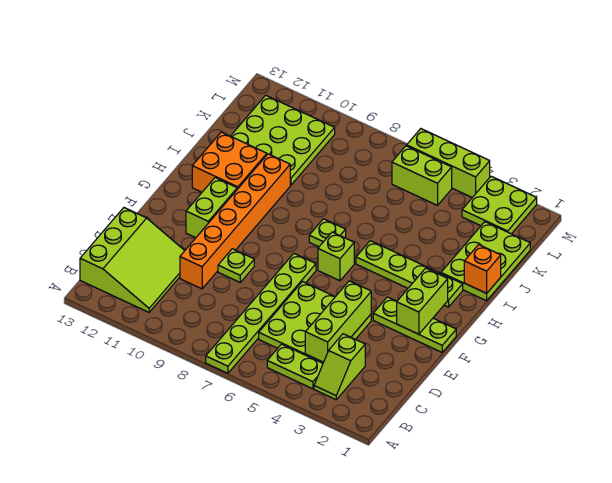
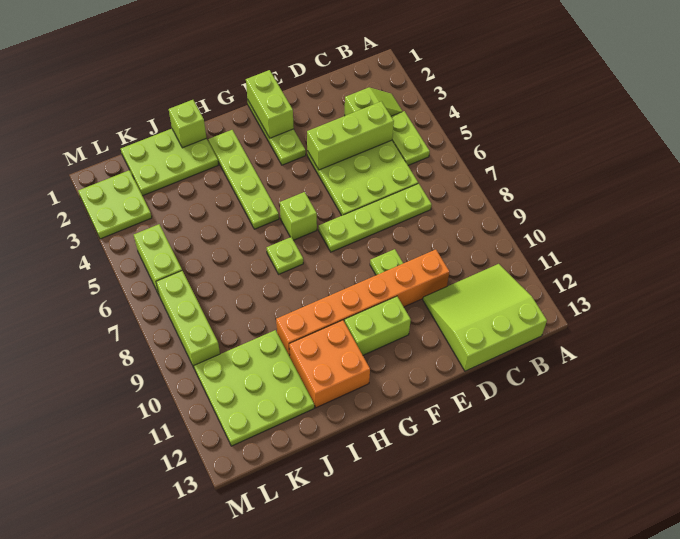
lime 1x6 plate [206,254,316,373] -> lime 1x4 plate [319,184,432,252]
lime 1x2 brick [397,268,448,334] -> lime 1x2 brick turned to [246,70,294,138]
orange 1x1 brick [464,245,501,293] -> lime 1x1 brick [169,100,206,148]
lime 1x3 brick [407,129,490,198] -> lime 1x3 brick moved to [156,271,220,368]

